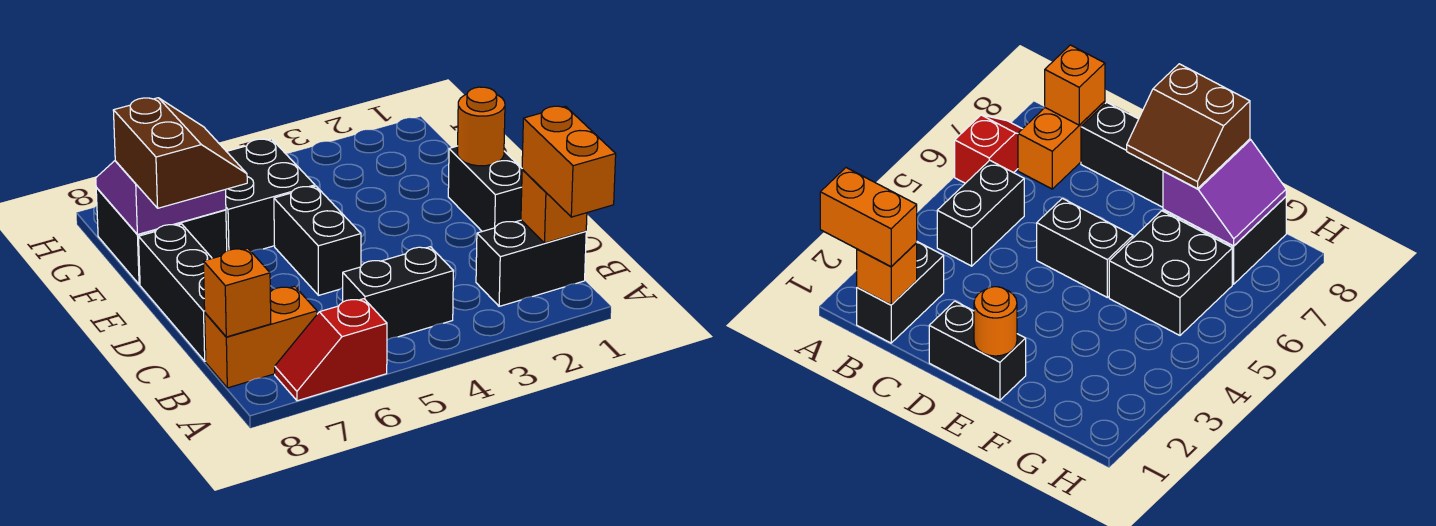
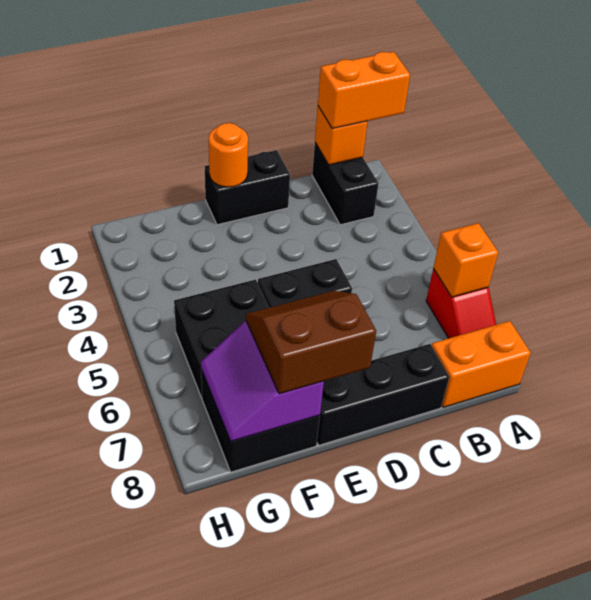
black 1x2 brick [343,247,453,340] -> none
orange 1x2 brick [205,286,317,388] -> orange 1x2 brick turned to [432,321,531,407]
orange 1x1 brick [203,248,271,337] -> orange 1x1 brick moved to [433,223,498,297]

